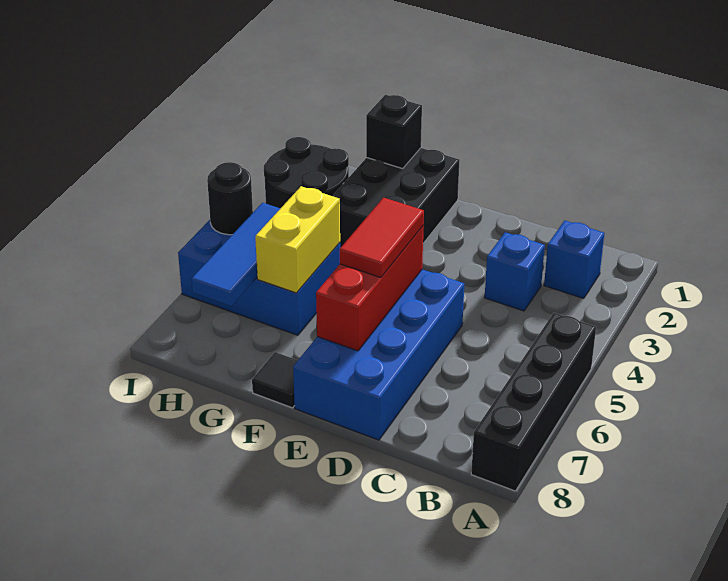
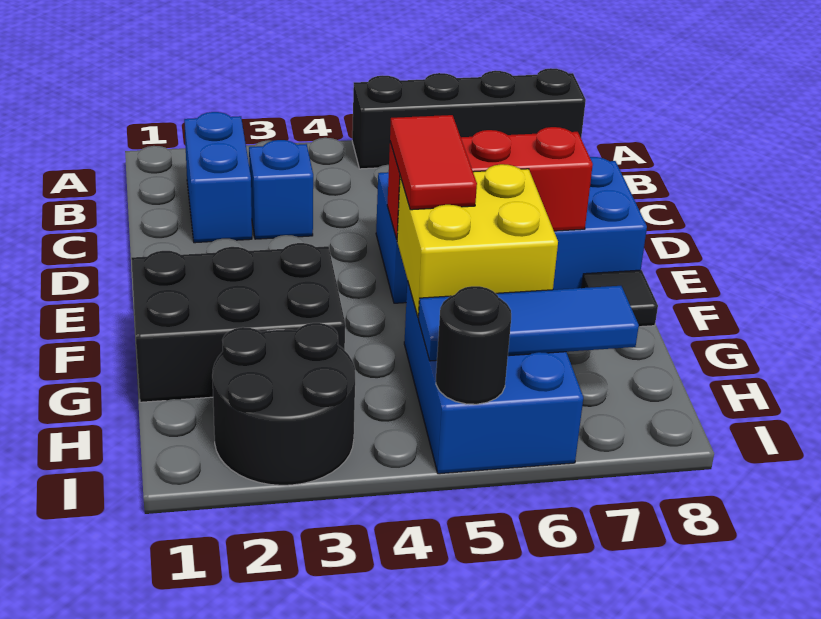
blue 1x1 brick [544,221,604,298] -> blue 1x2 brick [184,112,252,243]
red 1x2 tile [339,198,424,278] -> red 1x2 tile turned to [390,115,477,210]
black 1x1 brick [366,95,422,169] -> none
yellow 1x2 brick [255,186,340,293] -> yellow 2x2 brick [397,164,558,318]

